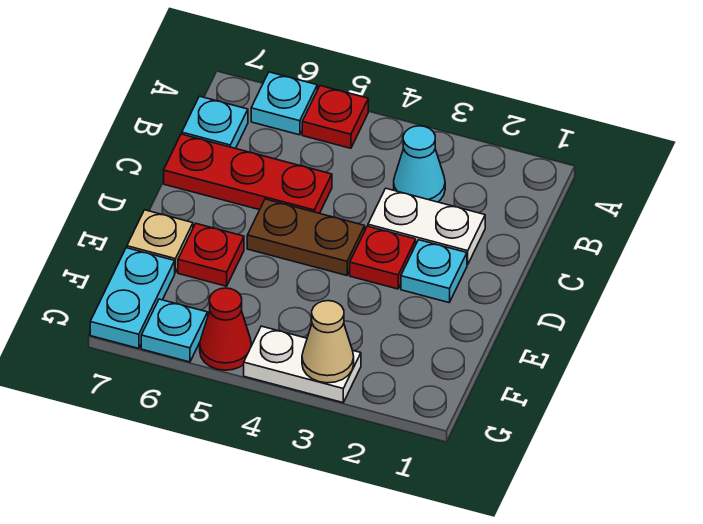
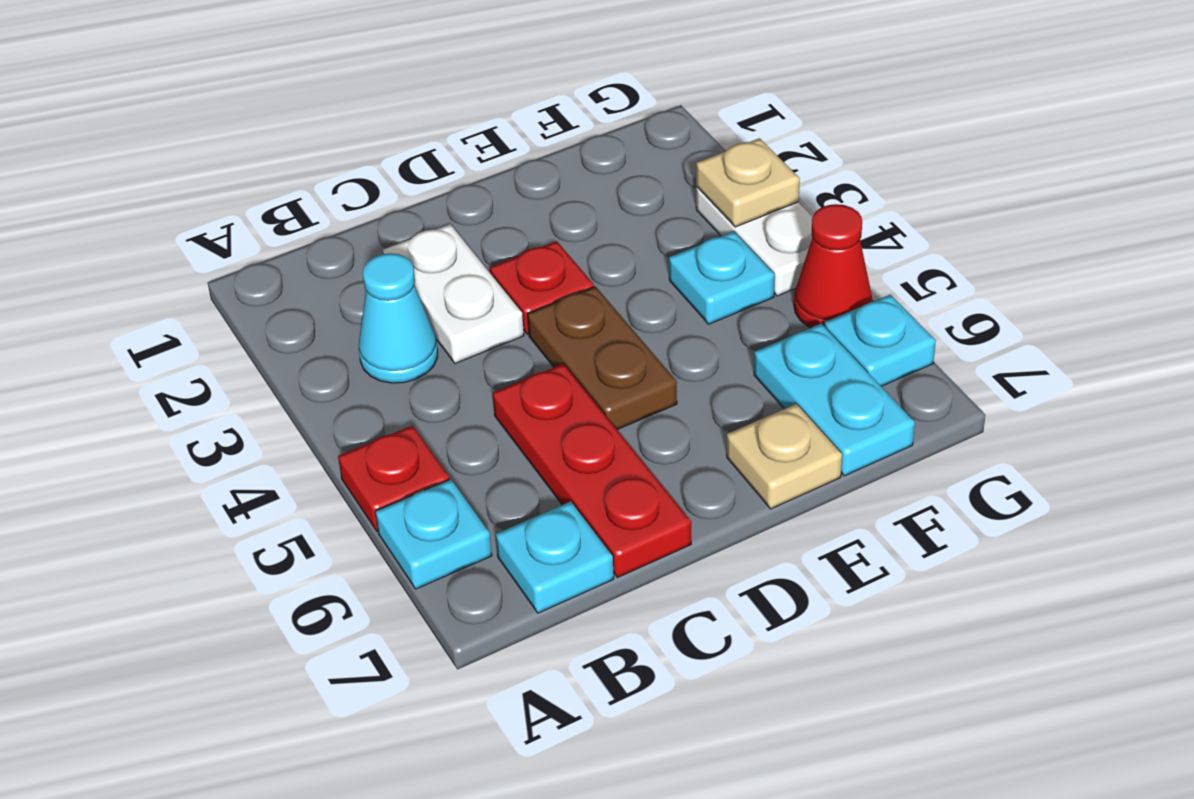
cyan 1x1 plate [401,240,467,302] -> cyan 1x1 plate moved to [669,231,775,324]
red 1x1 plate [178,224,244,286] -> none
cyan 1x2 plate [90,248,175,348] -> cyan 1x2 plate turned to [754,324,915,476]
tan 1x1 cone [302,301,354,383] -> tan 1x1 plate [696,138,800,227]

